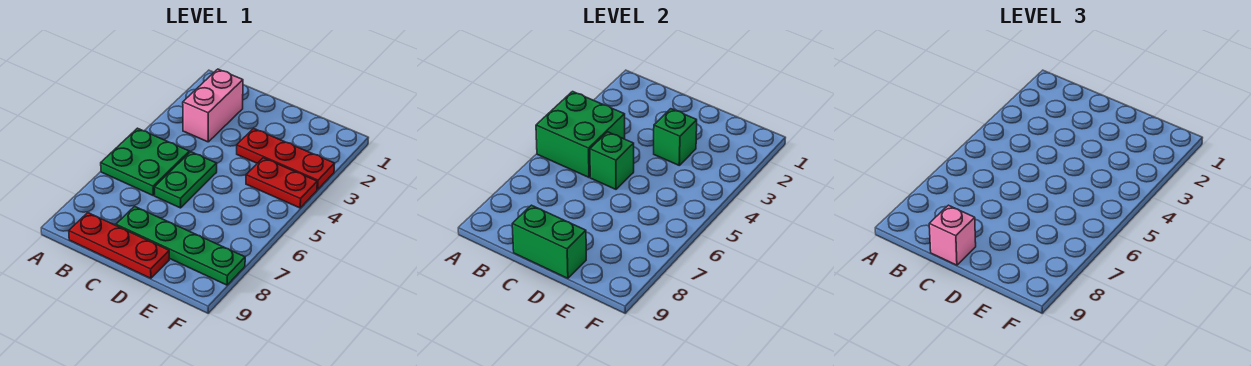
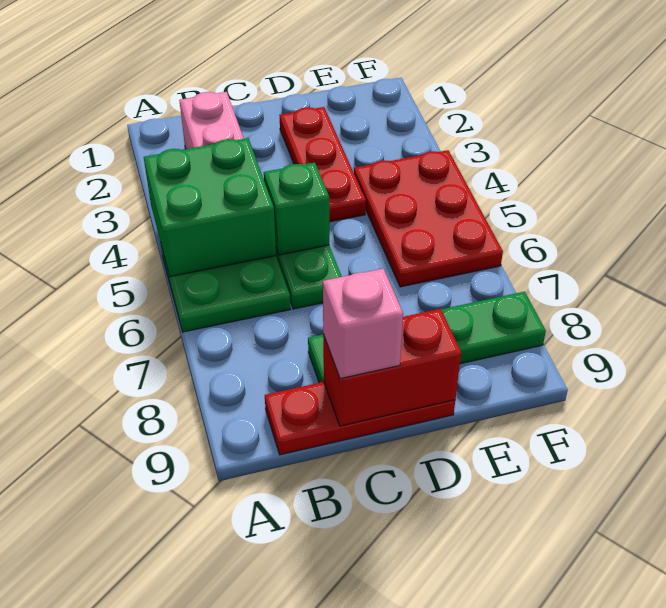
green 1x2 brick [512,205,586,278] -> red 1x2 brick [323,309,461,426]
red 1x3 plate [237,128,335,190] -> red 1x3 plate turned to [279,107,366,222]
green 1x1 brick [654,109,697,165] -> none
red 1x2 plate [246,158,317,208] -> red 2x3 plate [354,150,503,287]

